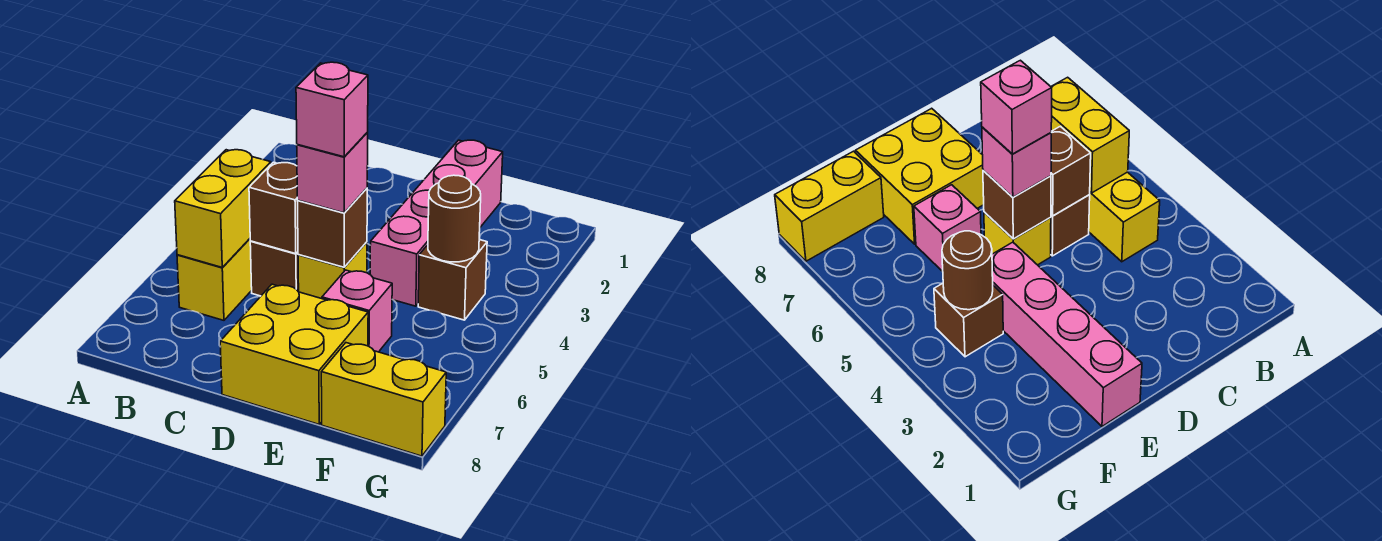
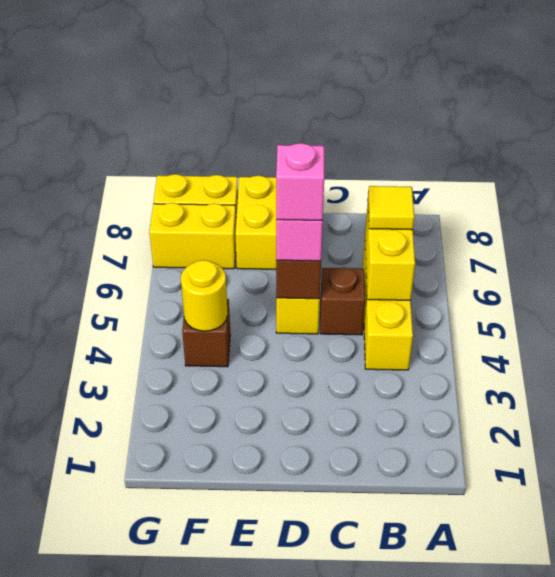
none -> yellow 1x1 tile [368,186,414,230]
brown 1x1 brick [249,162,298,254] -> none
pink 1x4 brick [370,140,503,306] -> none
pink 1x1 brick [322,270,392,352] -> none
brown 1x1 round brick [428,175,481,262] -> yellow 1x1 round brick [181,260,228,331]
none -> yellow 1x2 brick [149,203,236,269]

